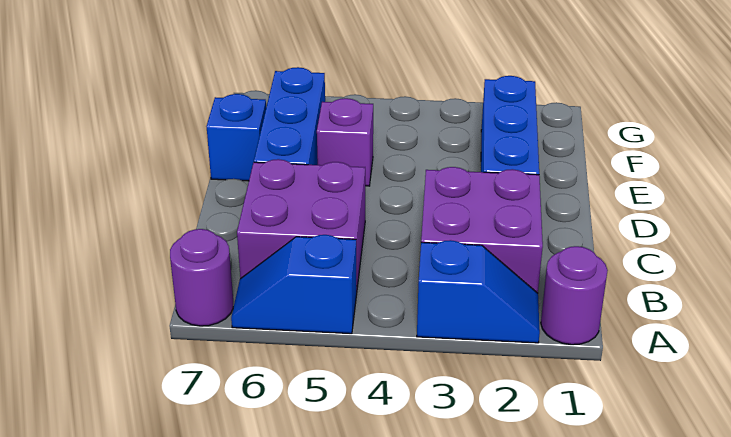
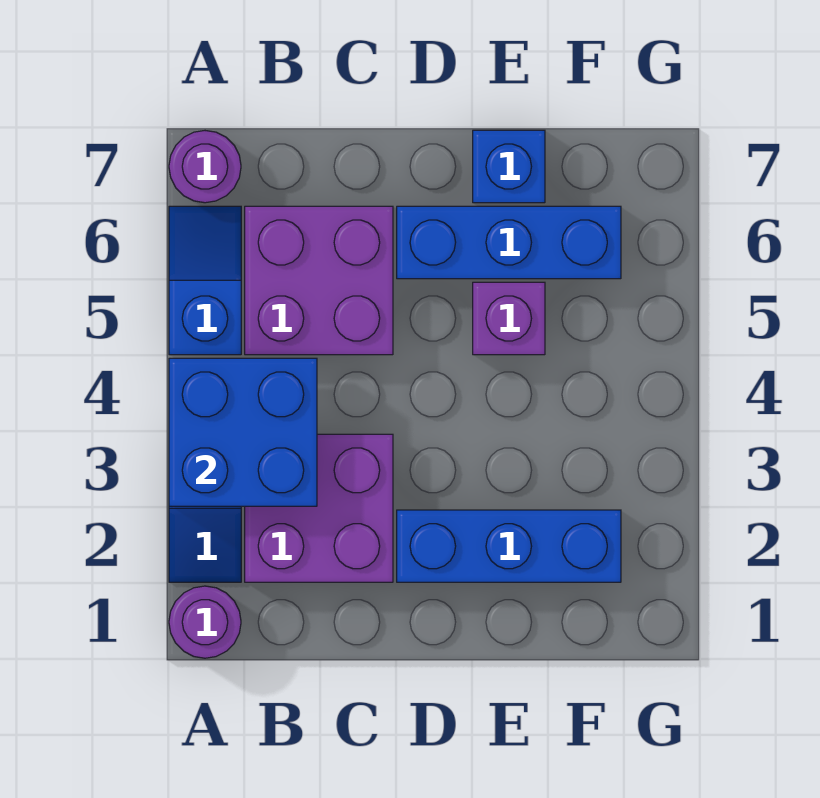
none -> blue 2x2 brick [169,358,317,506]

